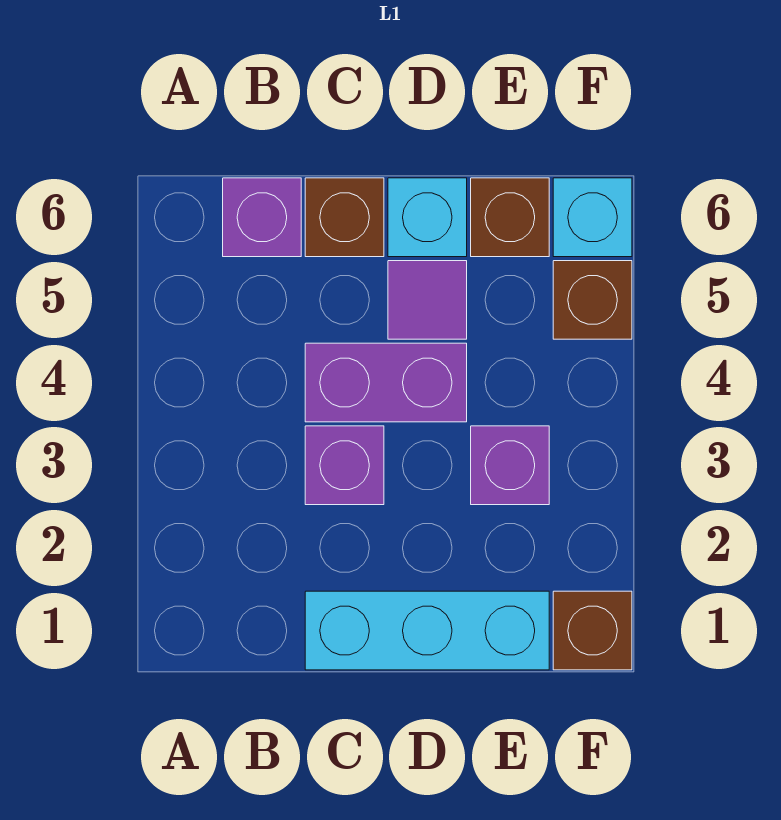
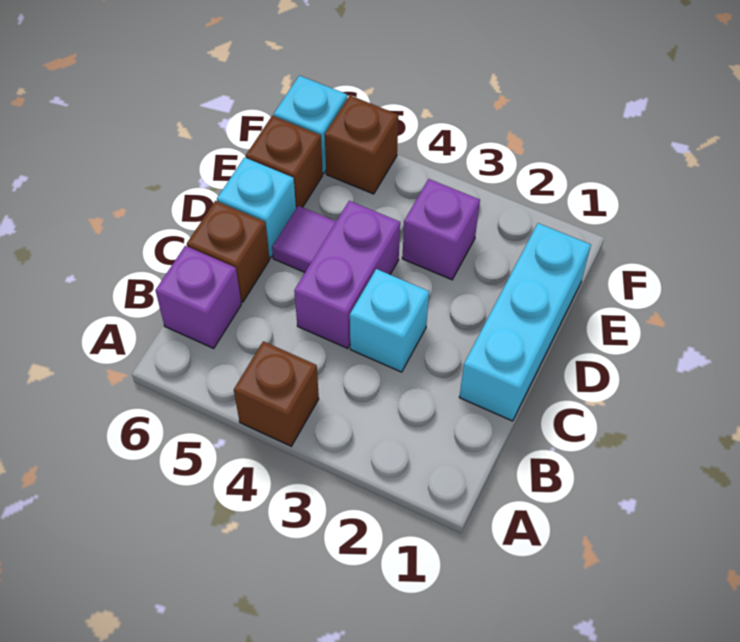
purple 1x1 brick [305,426,384,505] -> cyan 1x1 brick [350,269,429,372]
brown 1x1 brick [553,591,632,670] -> brown 1x1 brick moved to [234,341,319,446]

